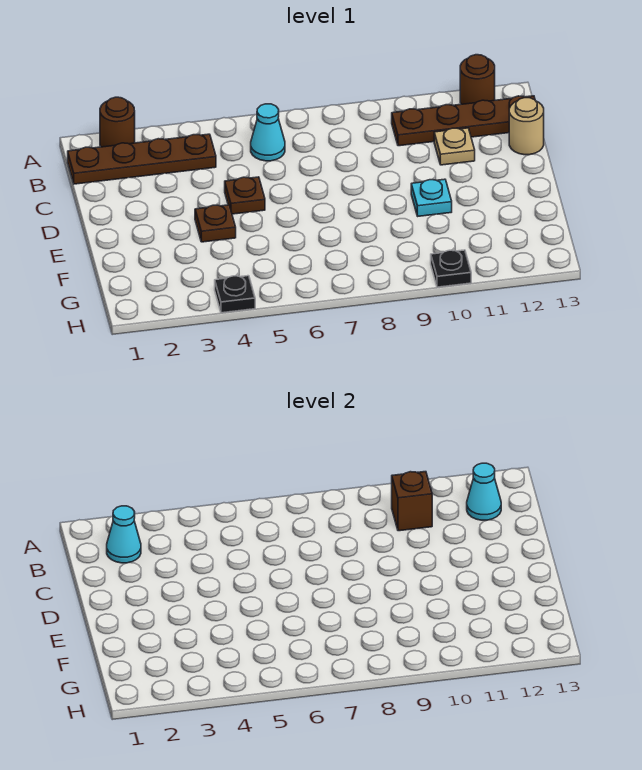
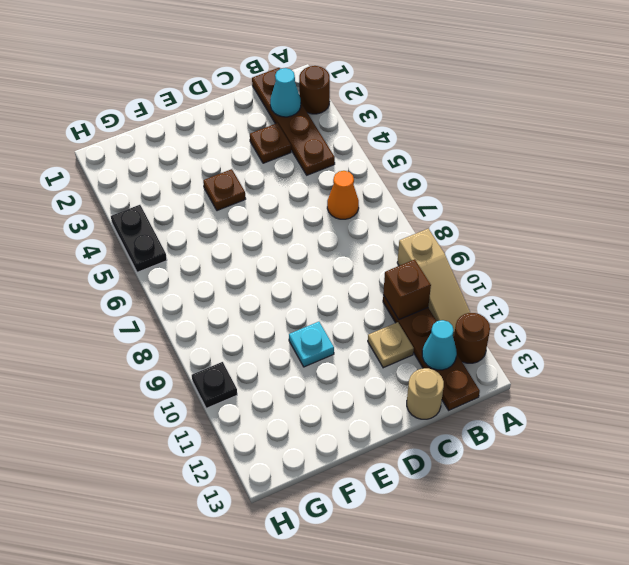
none -> tan 1x3 slope [397,229,470,338]
cyan 1x1 cone [251,104,285,161] -> orange 1x1 cone [327,171,359,219]
brown 1x1 plate [225,177,265,214] -> brown 1x1 plate moved to [250,123,291,163]
black 1x1 plate [215,276,255,313] -> black 1x2 plate [111,205,167,272]

